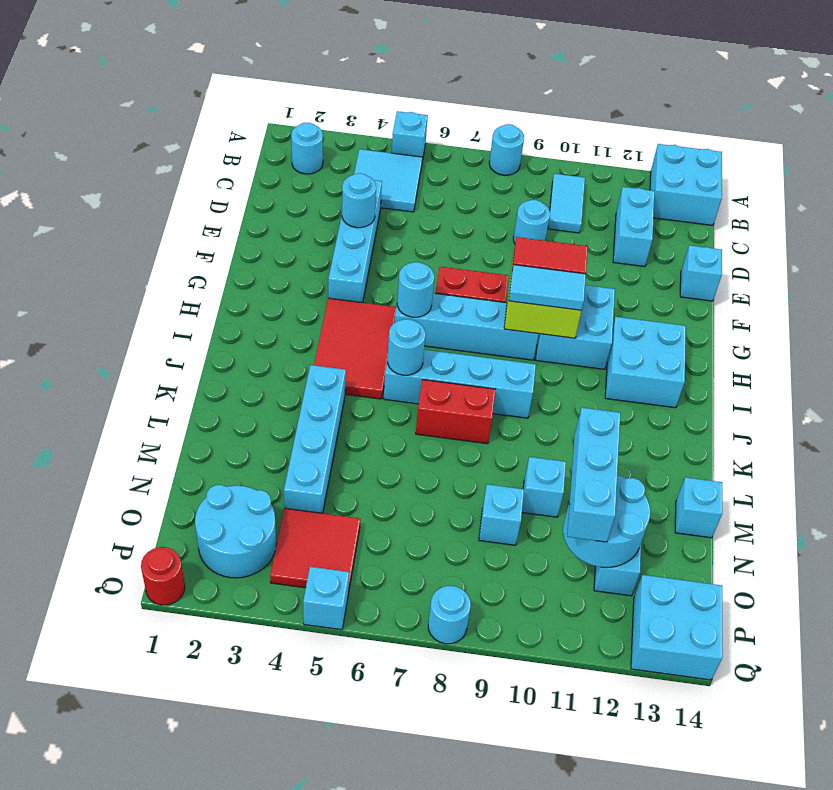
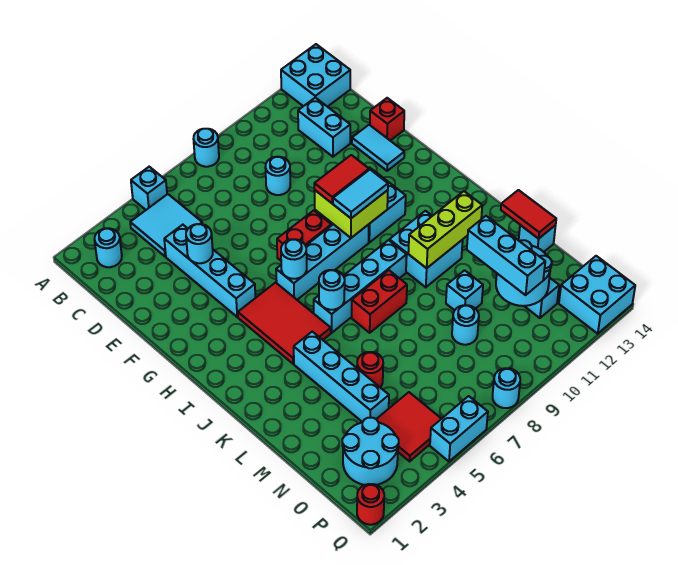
cyan 1x2 tile [548,174,585,233] -> cyan 1x2 tile moved to [352,125,404,171]
cyan 1x1 brick [680,245,722,301] -> red 1x1 brick [370,98,404,141]
cyan 2x2 brick [605,317,686,408] -> cyan 2x2 brick moved to [389,211,463,287]
none -> lime 1x3 brick [408,191,482,268]
none -> red 1x2 tile [501,190,556,239]
none -> red 1x1 round brick [357,352,383,387]
cyan 1x1 brick [479,484,524,545] -> cyan 1x1 round brick [452,305,479,345]
cyan 1x1 brick [303,567,349,630] -> cyan 1x2 brick [430,396,488,461]

